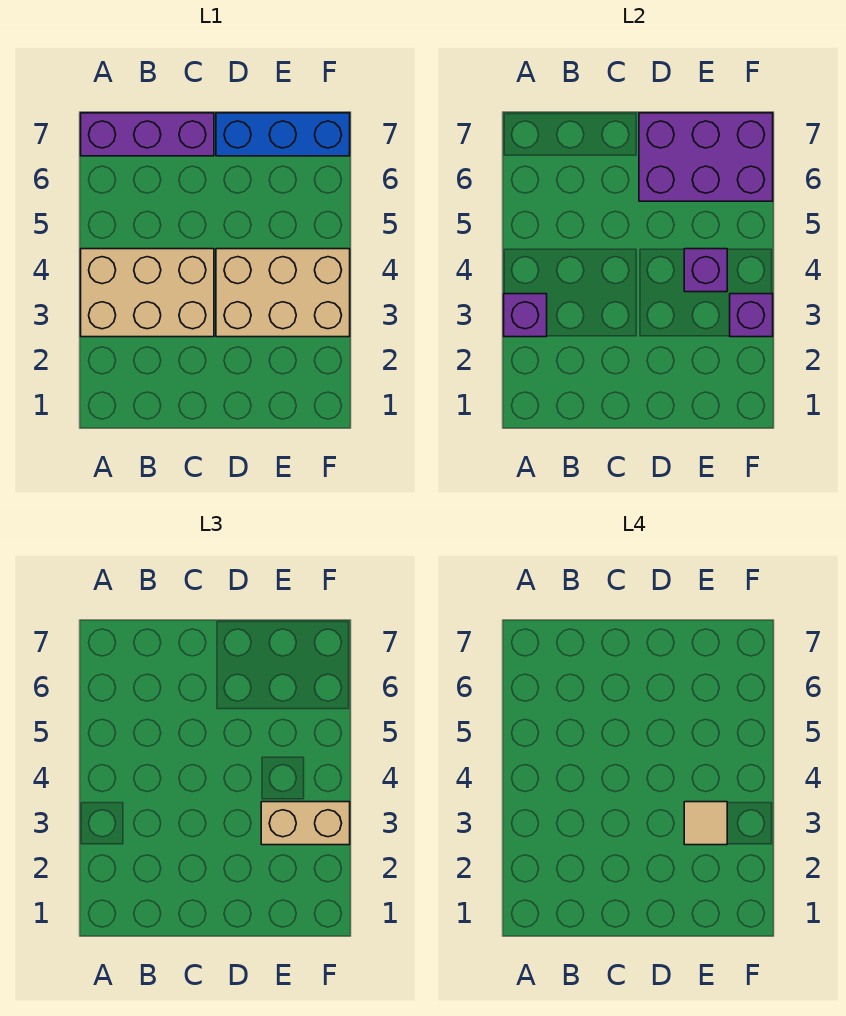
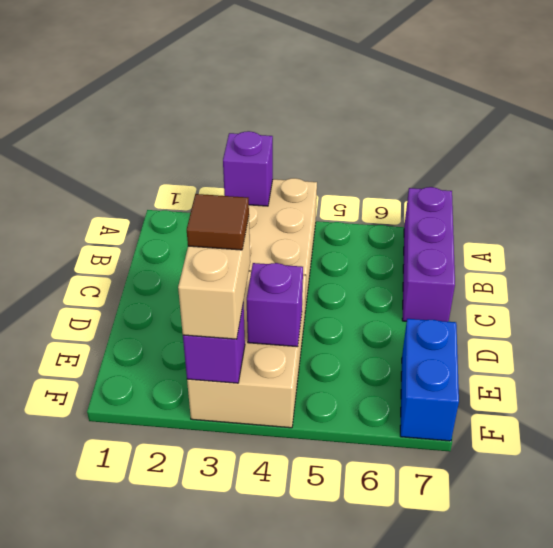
purple 2x3 brick [639,113,773,201] -> none
blue 1x3 brick [216,113,350,156] -> blue 1x2 brick [400,319,459,441]
tan 1x1 tile [684,802,727,845] -> brown 1x1 tile [187,194,249,250]

